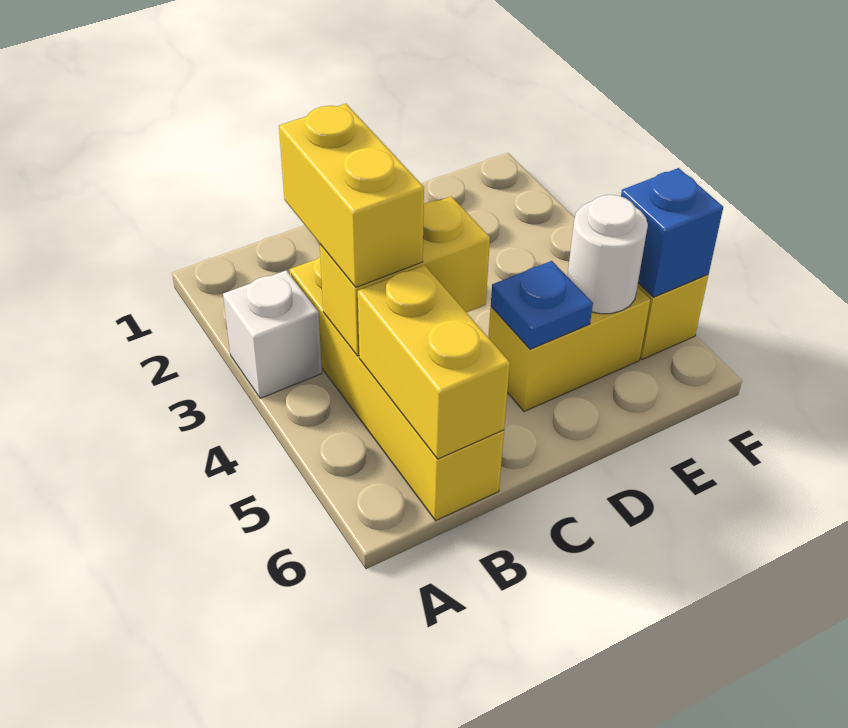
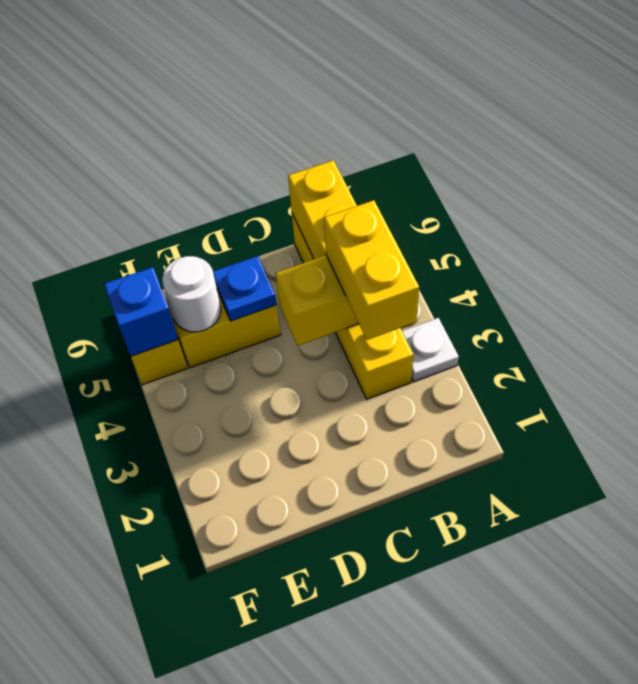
white 1x1 brick [223,270,322,398] -> white 1x1 plate [402,318,459,382]

